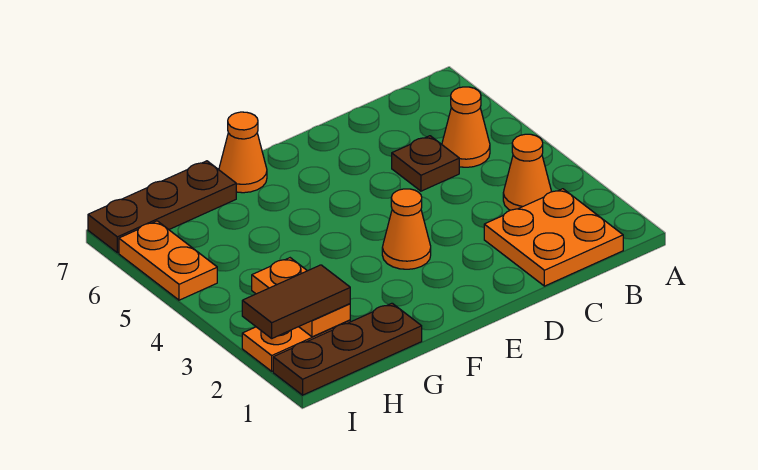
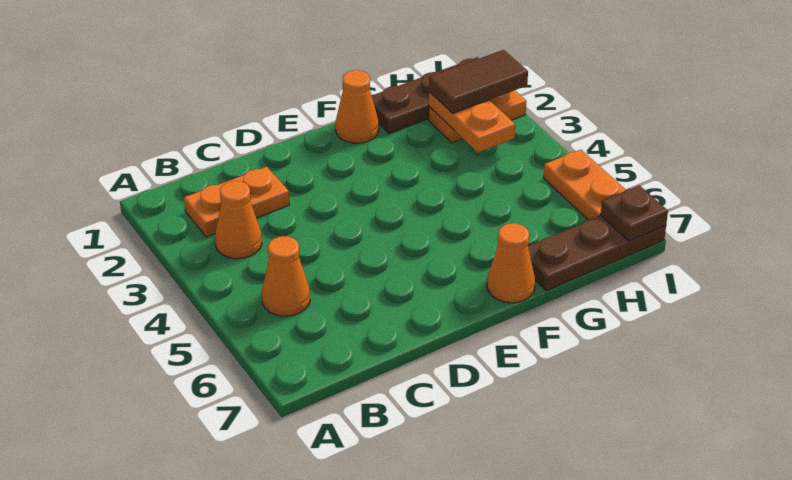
orange 2x2 plate [484,189,623,286] -> orange 1x2 plate [184,167,289,237]
brown 1x1 plate [392,136,459,191] -> brown 1x1 plate moved to [601,185,668,241]
orange 1x1 cone [382,189,431,269] -> orange 1x1 cone moved to [335,70,379,143]

